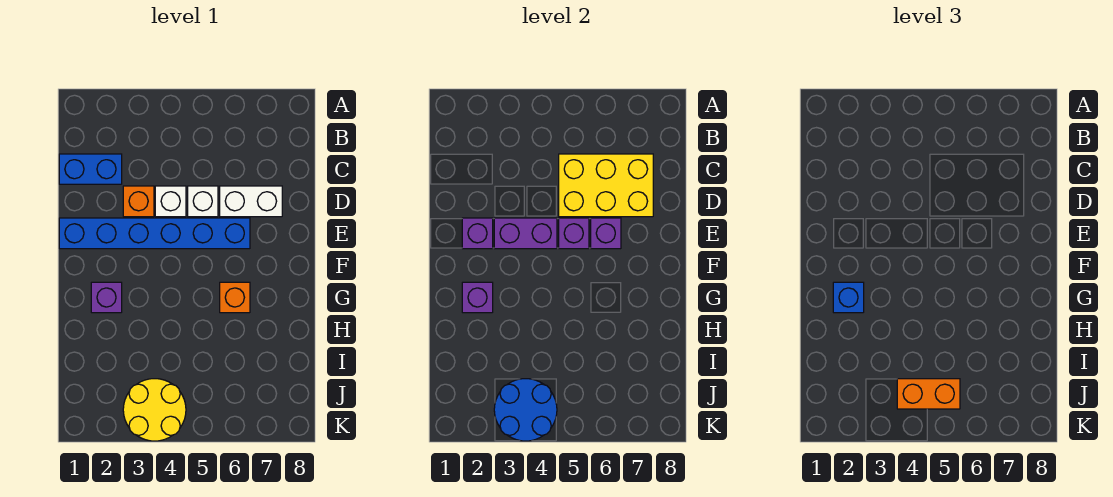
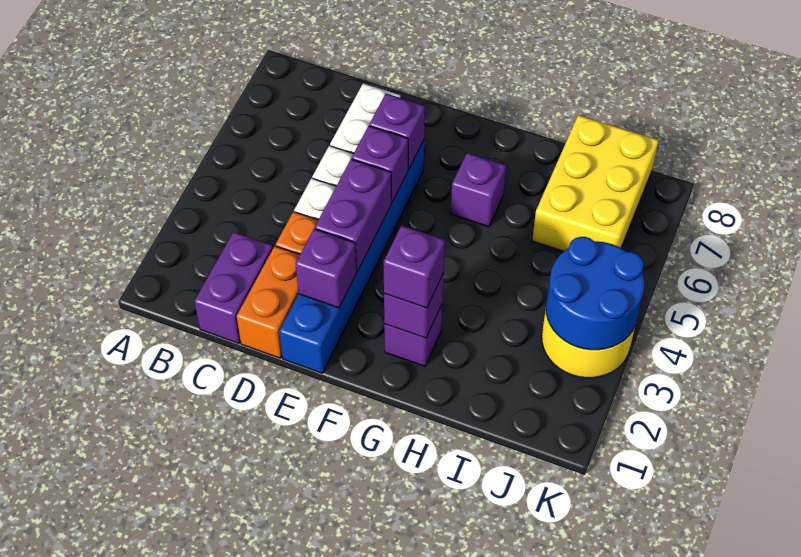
blue 1x2 brick [59,154,122,184] -> purple 1x2 brick [194,232,273,343]
yellow 2x3 brick [559,154,653,217] -> yellow 2x3 brick moved to [532,115,659,251]
blue 1x1 brick [833,282,864,313] -> purple 1x1 brick [383,225,445,308]
orange 1x1 brick [220,282,250,313] -> purple 1x1 brick [451,153,506,227]
orange 1x2 brick [897,379,960,409] -> orange 1x2 brick moved to [237,246,300,358]

